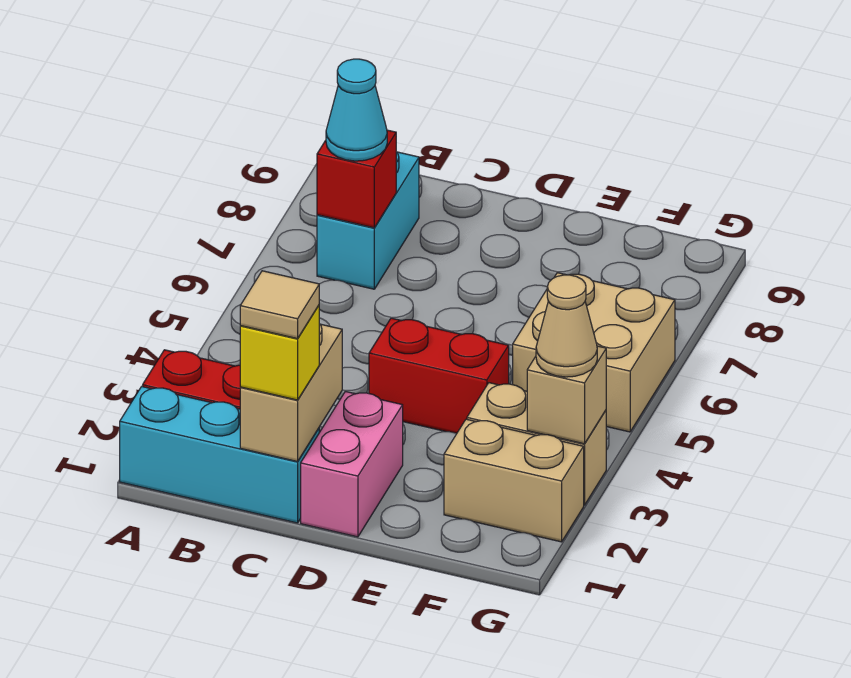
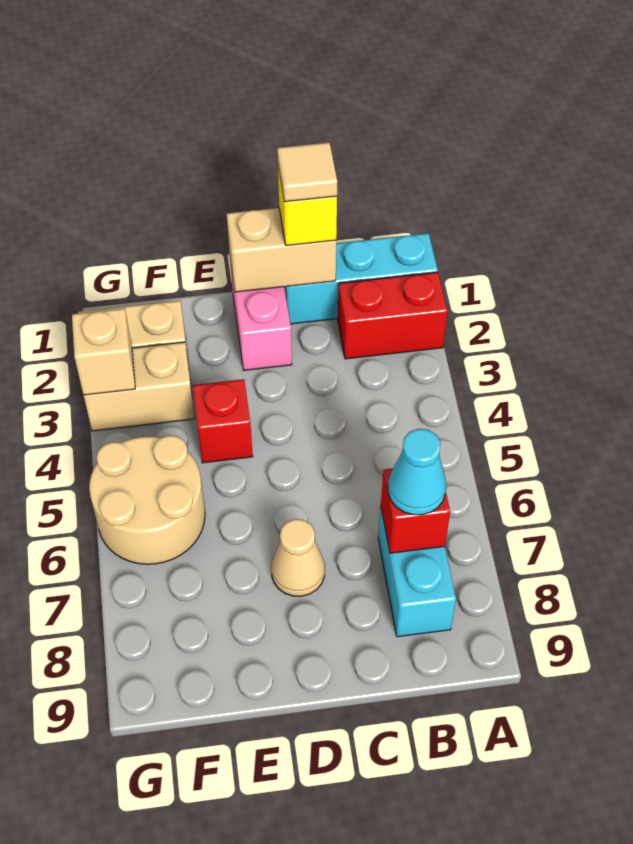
tan 1x2 brick [240,324,342,462] -> tan 1x2 brick turned to [227,208,336,292]
red 1x2 brick [369,318,509,433] -> red 1x1 brick [193,379,253,463]
tan 2x2 brick [513,273,675,432] -> tan 2x2 round brick [89,436,205,564]
tan 1x1 cone [536,275,597,377] -> tan 1x1 cone moved to [271,519,325,596]

